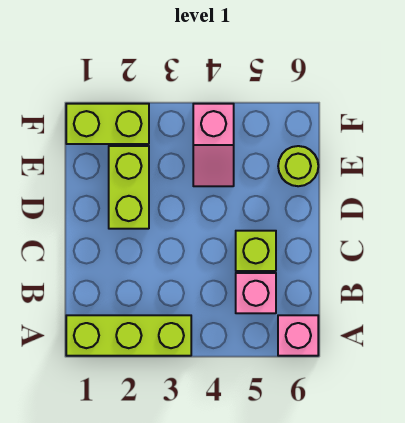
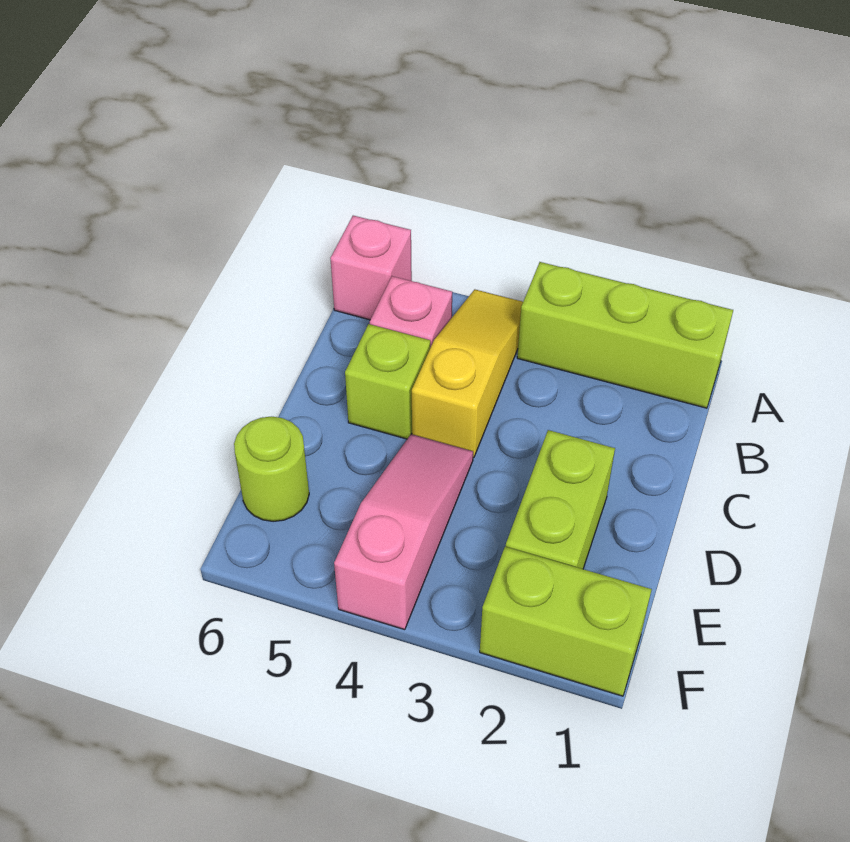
none -> yellow 1x3 slope [412,289,523,458]
pink 1x2 slope [193,104,234,186] -> pink 1x3 slope [334,434,473,630]

